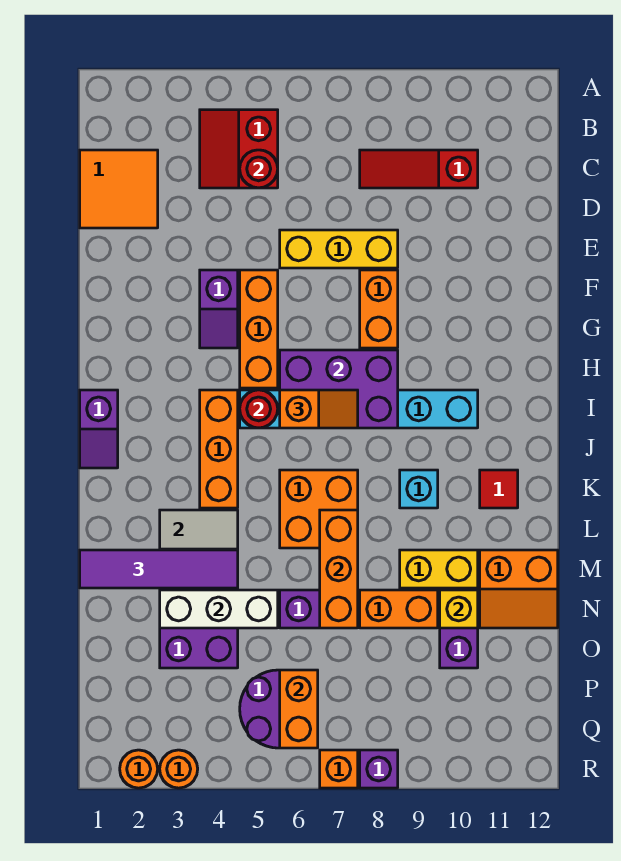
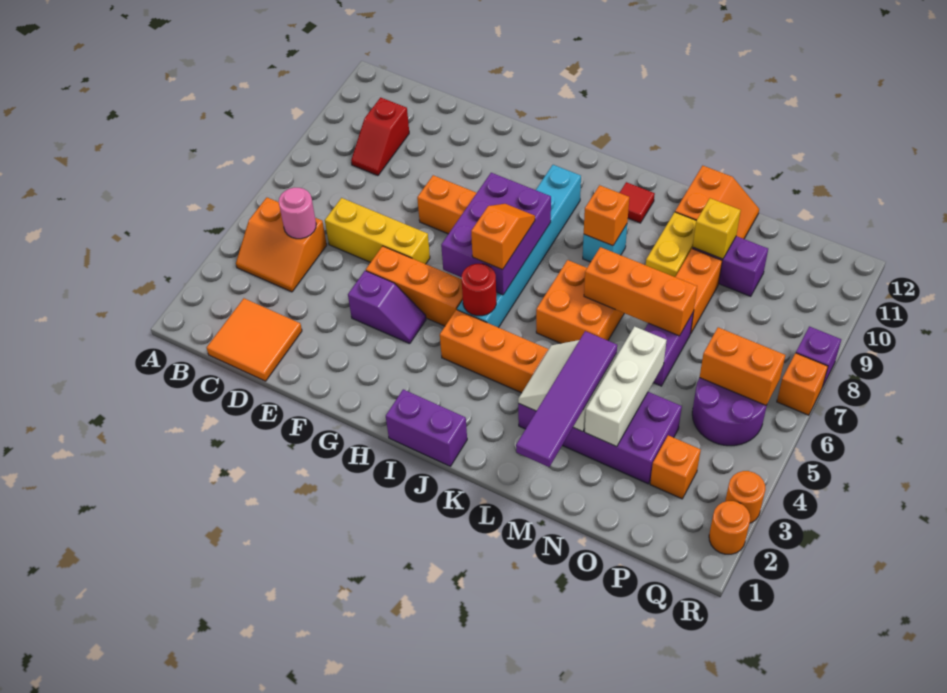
red 2x2 slope [200,110,278,188] -> orange 2x2 slope [236,198,327,292]
red 1x1 round brick [240,150,278,188] -> pink 1x1 round brick [279,188,316,239]
red 1x3 slope [360,150,478,188] -> red 1x2 slope [351,97,409,176]
yellow 1x3 brick [280,230,398,268] -> yellow 1x3 brick turned to [325,198,430,264]
purple 1x2 slope [80,390,118,468] -> purple 1x2 brick [386,389,467,466]
none -> orange 1x1 brick [584,185,629,246]
none -> orange 1x1 brick [650,435,701,499]

